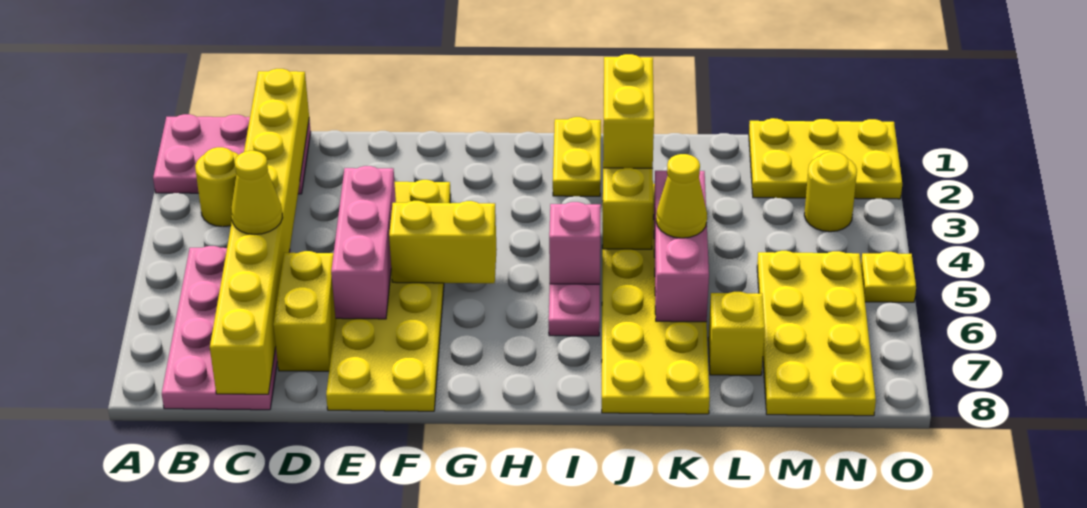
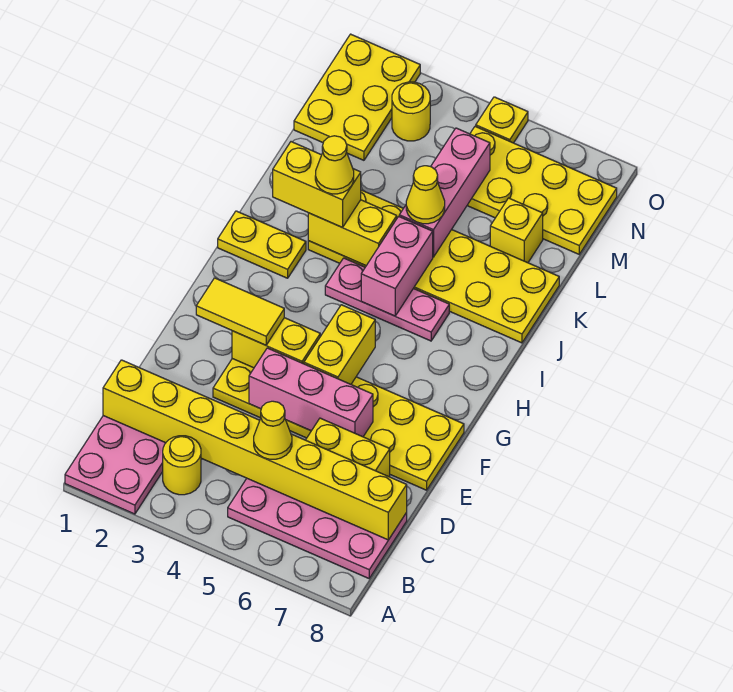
none -> yellow 1x2 tile [196,278,284,345]
none -> yellow 1x2 brick [232,318,320,368]
pink 1x1 brick [549,202,601,284] -> pink 1x2 brick [361,216,433,316]
none -> yellow 1x1 cone [315,136,354,194]
pink 1x3 brick [654,171,709,322] -> pink 1x3 brick turned to [399,128,490,257]

